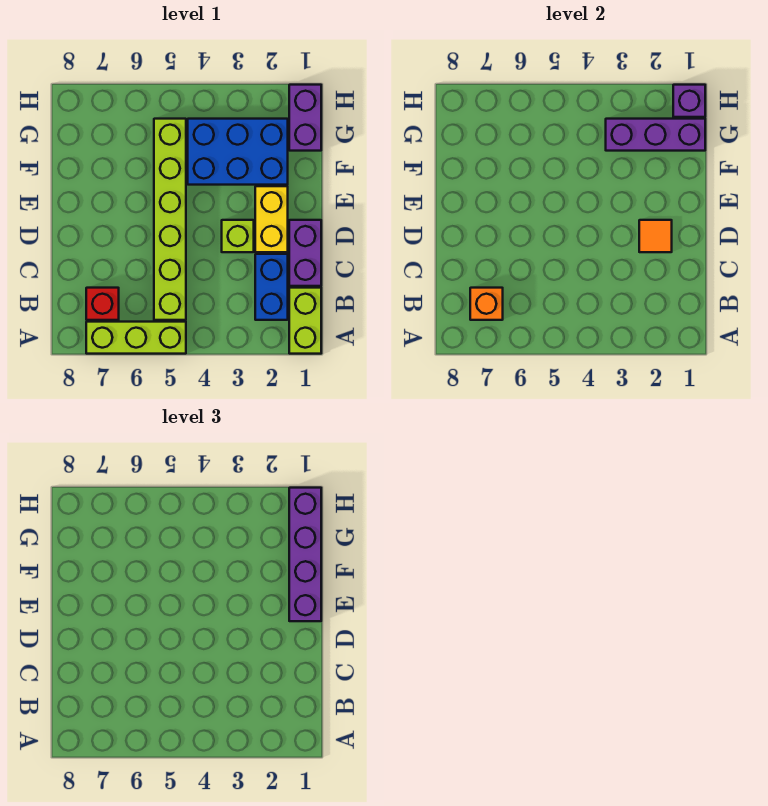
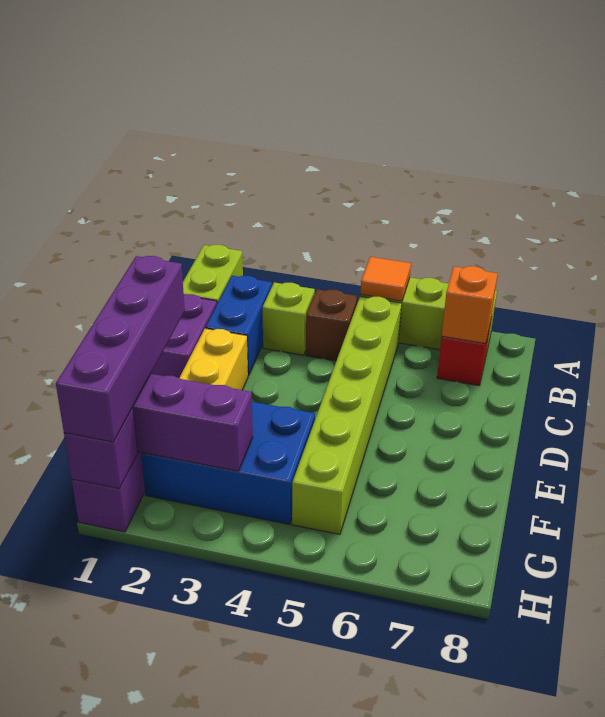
none -> brown 1x1 brick [306,289,358,361]
orange 1x1 tile [639,220,672,252] -> orange 1x1 tile moved to [360,257,411,301]
lime 1x1 brick [222,220,254,252] -> lime 1x1 brick moved to [263,282,315,355]

